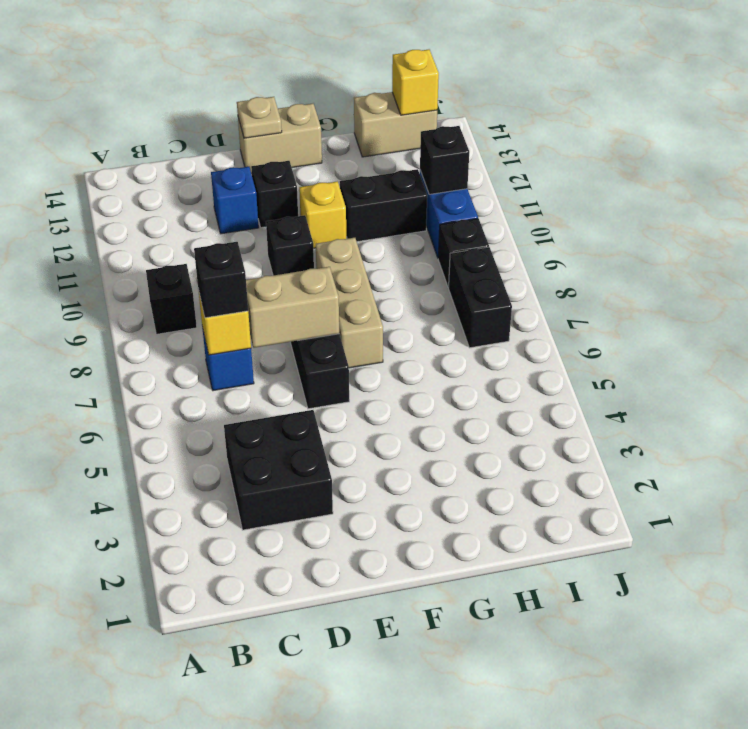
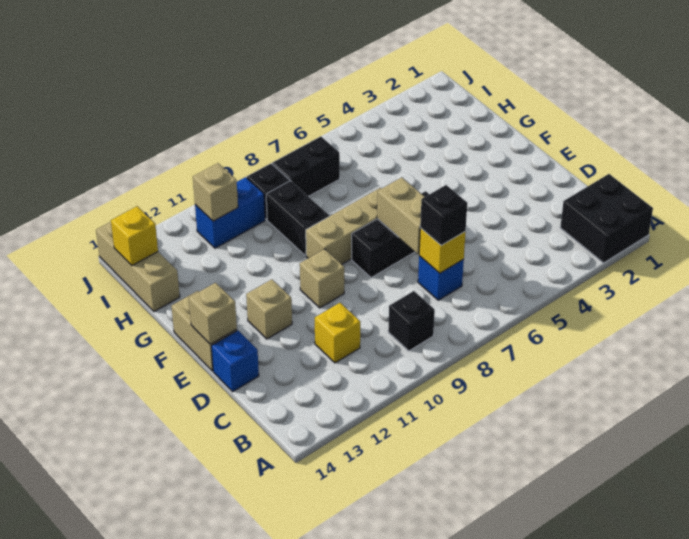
black 2x2 brick [224,410,333,530] -> black 2x2 brick moved to [560,174,653,263]
blue 1x1 brick [211,167,259,234] -> blue 1x1 brick moved to [211,330,259,391]
black 1x1 brick [266,215,314,276] -> tan 1x1 brick [300,249,344,308]
black 1x1 brick [251,161,298,228] -> tan 1x1 brick [246,279,292,339]
tan 1x1 plate [237,97,282,138] -> tan 1x1 brick [189,283,237,344]
yellow 1x1 brick [299,181,346,248] -> yellow 1x1 brick moved to [315,303,360,363]
black 1x2 brick [340,169,427,242] -> black 1x2 brick moved to [266,181,329,255]
tan 1x2 brick [354,92,437,157] -> tan 1x3 brick [96,222,180,312]
black 1x1 brick [420,126,469,194] -> tan 1x1 brick [193,163,238,221]

